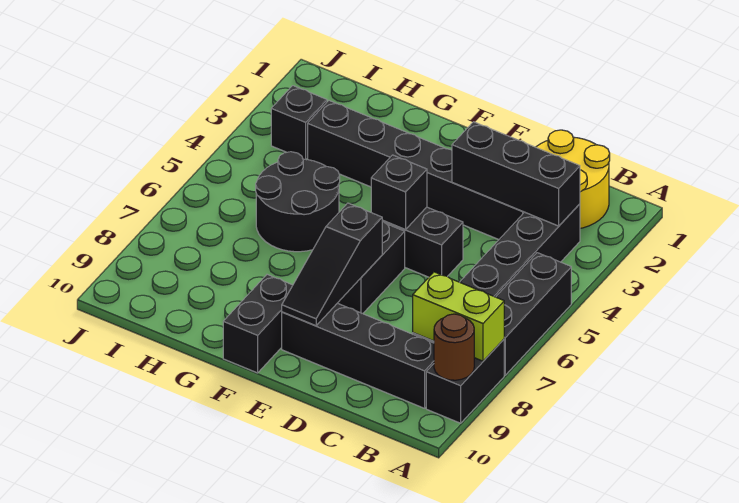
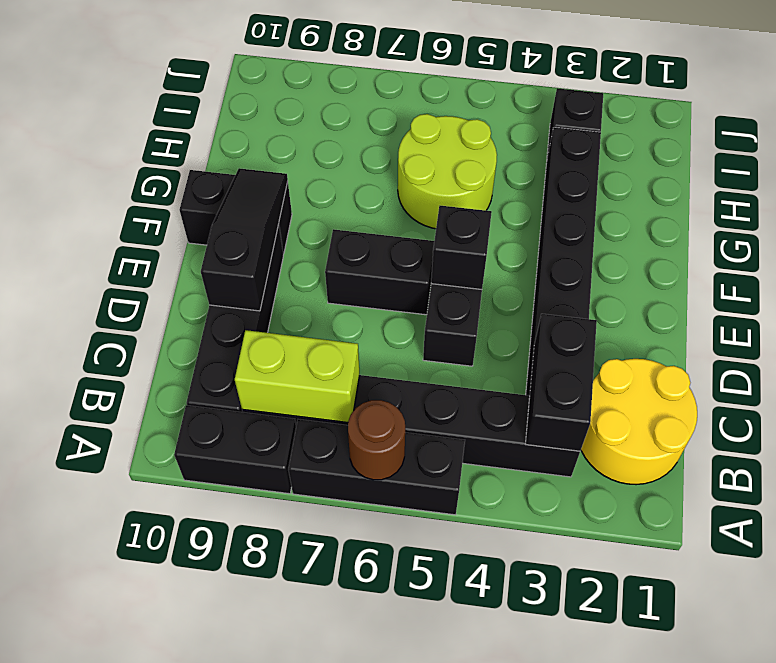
lime 1x2 brick [413,272,504,361] -> lime 1x2 brick turned to [235,330,359,423]
brown 1x1 round brick [434,314,474,380] -> brown 1x1 round brick moved to [348,400,405,480]
black 1x3 brick [452,122,580,226] -> black 1x2 brick [525,314,597,451]
black 1x3 slope [282,203,383,326] -> black 1x3 slope turned to [201,168,288,311]
black 2x2 round brick [256,152,340,252] -> lime 2x2 round brick [398,114,497,229]

